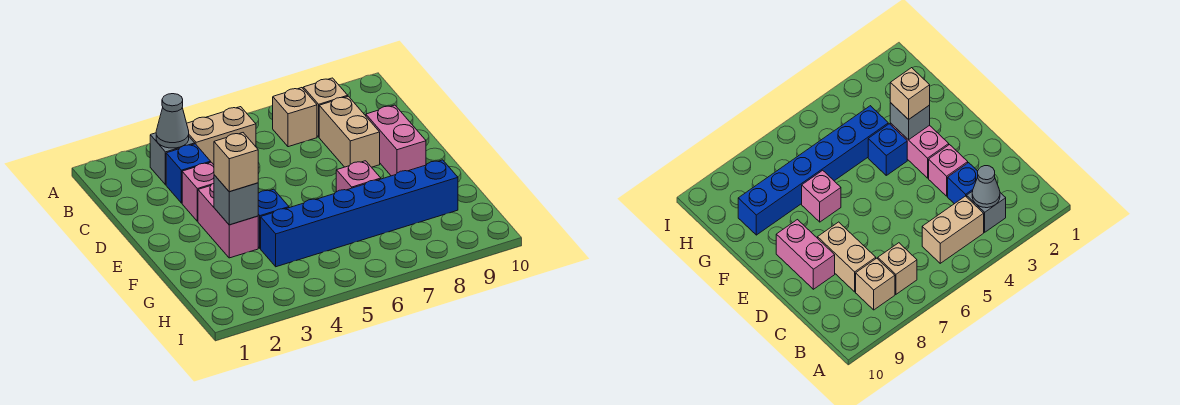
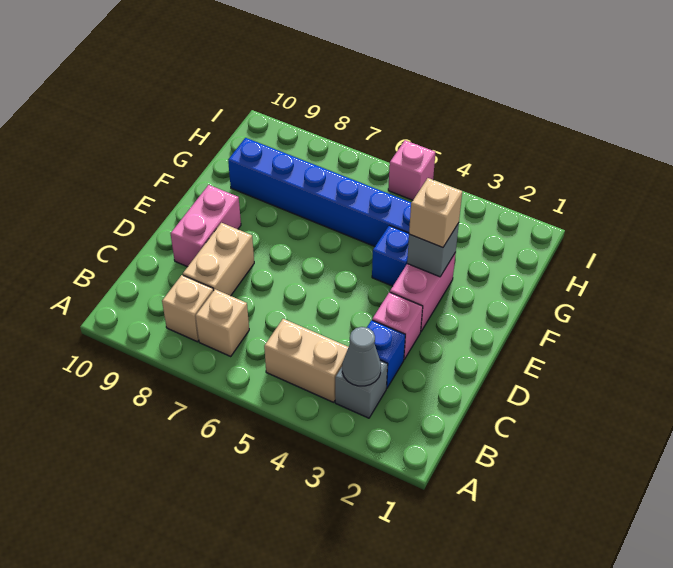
pink 1x1 brick [336,161,381,192] -> pink 1x1 brick moved to [388,140,435,200]

